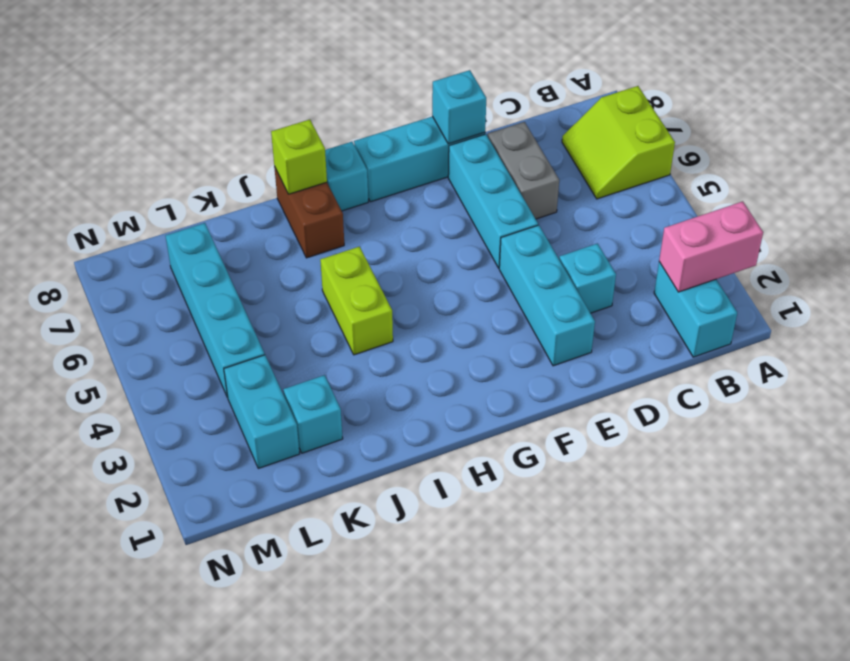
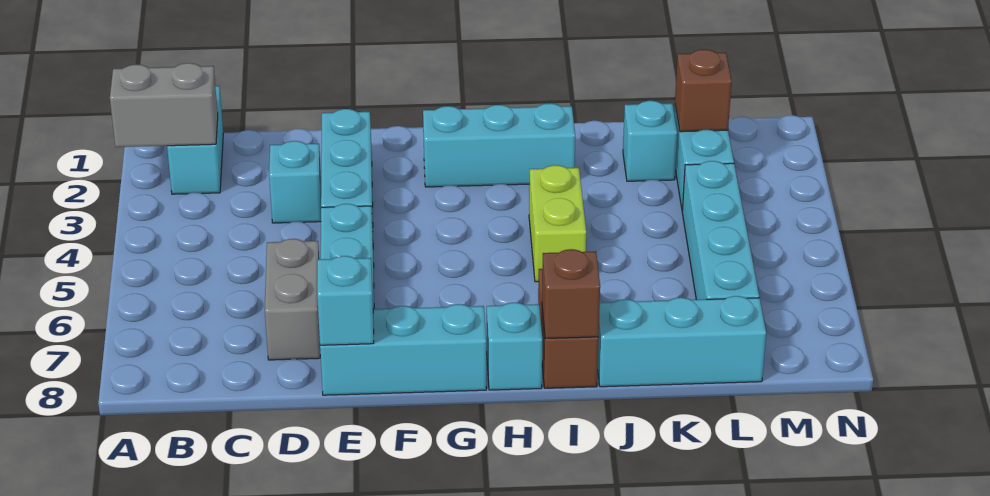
pink 1x2 brick [659,201,763,292] -> grey 1x2 brick [110,63,218,147]
lime 2x2 slope [562,86,675,199] -> none
none -> cyan 1x3 brick [423,103,575,187]
lime 1x1 brick [271,120,327,194] -> brown 1x1 brick [542,249,600,339]
none -> cyan 1x3 brick [598,296,766,387]
none -> brown 1x1 brick [675,49,732,132]

